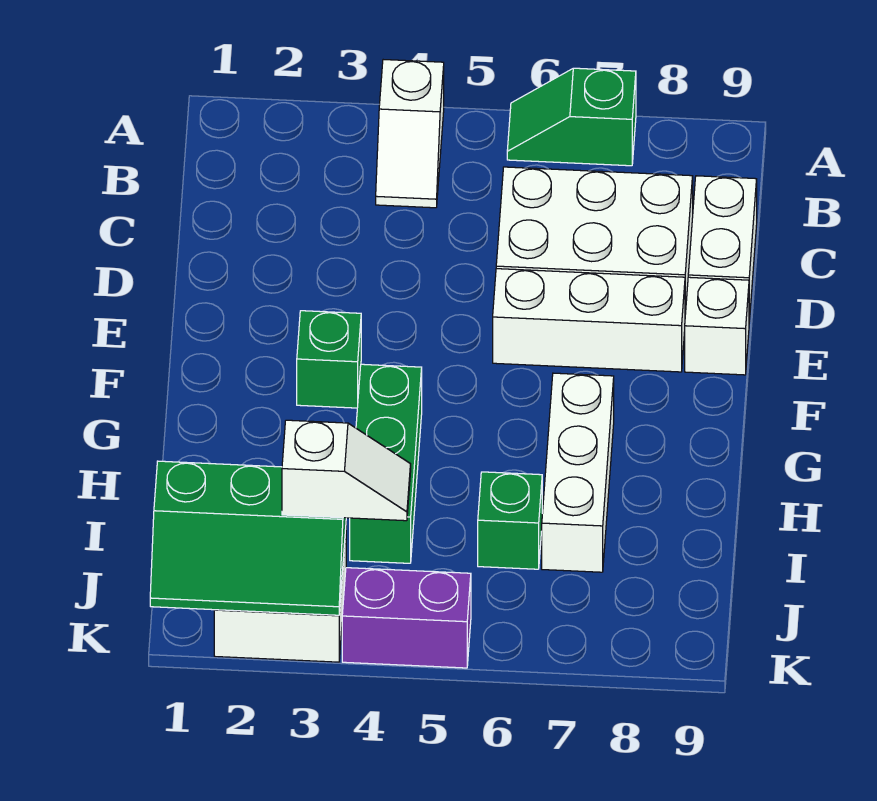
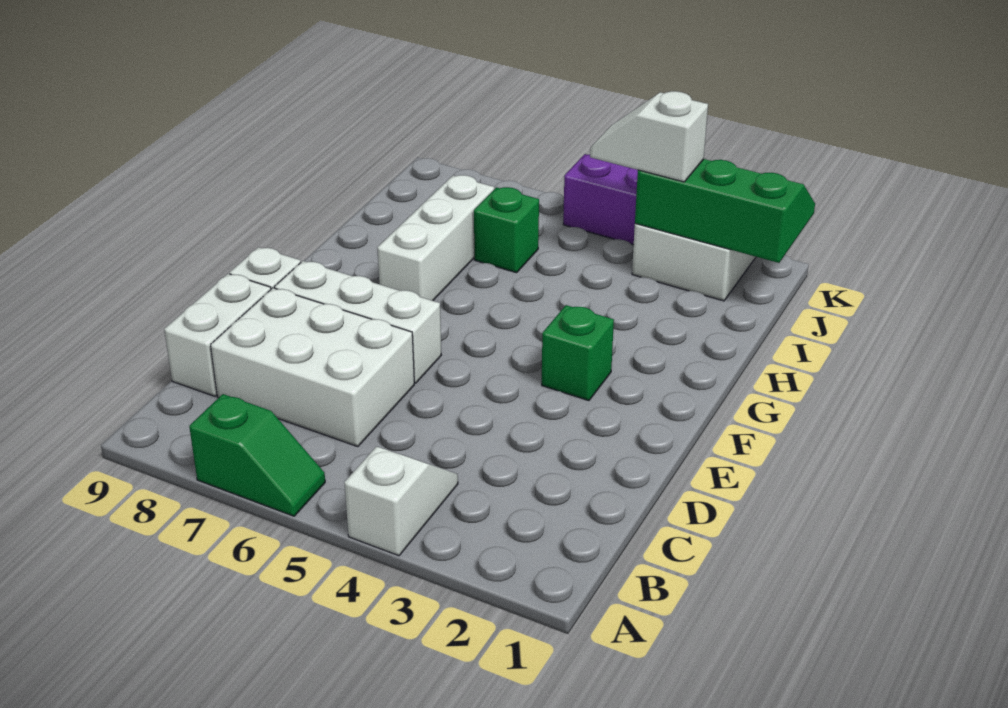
green 1x3 brick [350,364,422,563] -> none

